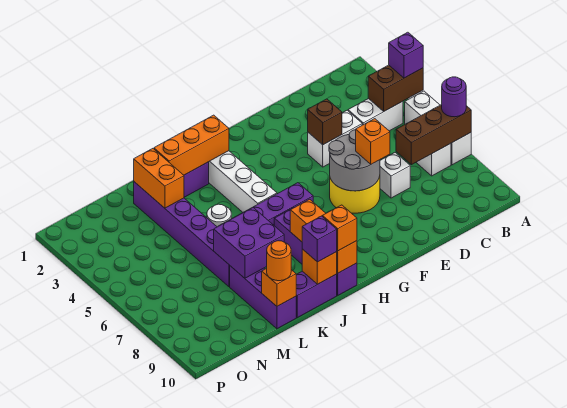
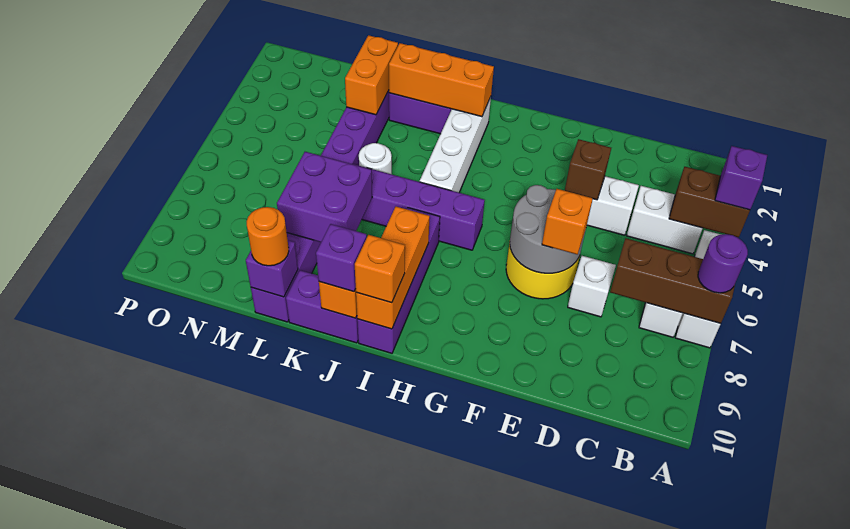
orange 1x1 brick [262,268,296,306] -> purple 1x1 brick [246,240,298,297]

